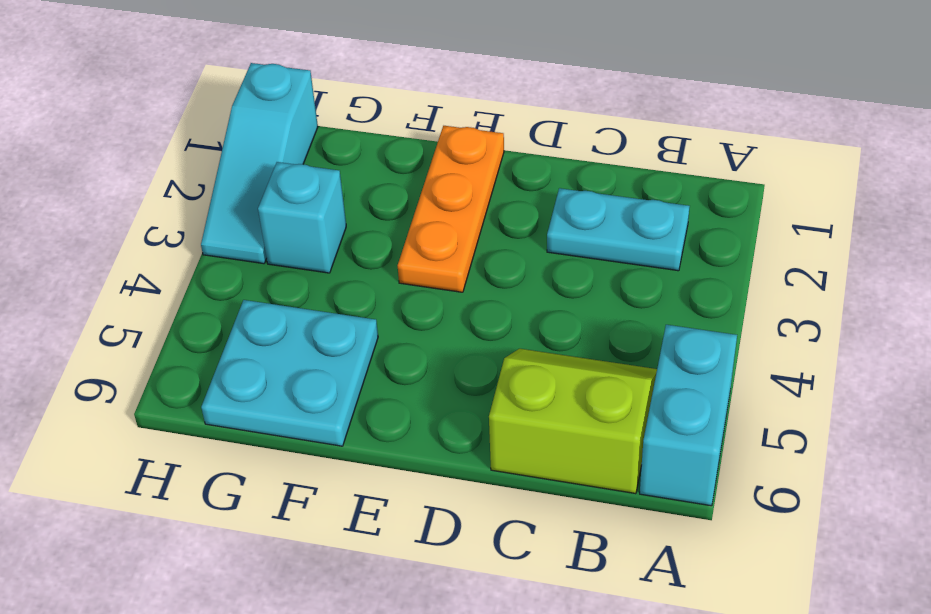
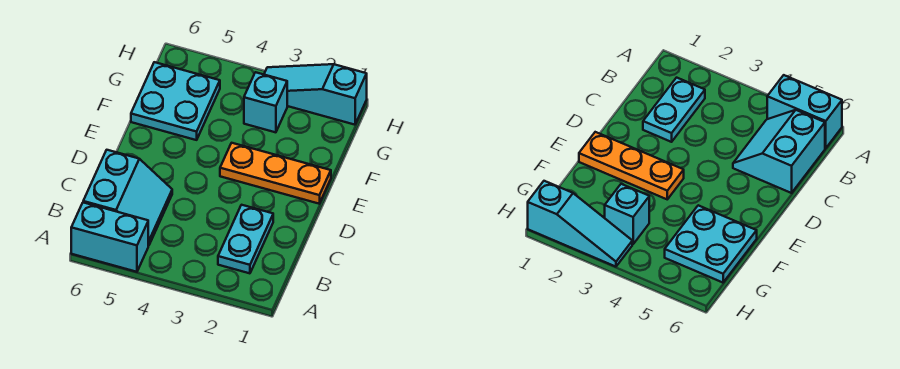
lime 2x2 slope [489,349,657,494] -> cyan 2x2 slope [83,150,172,246]

